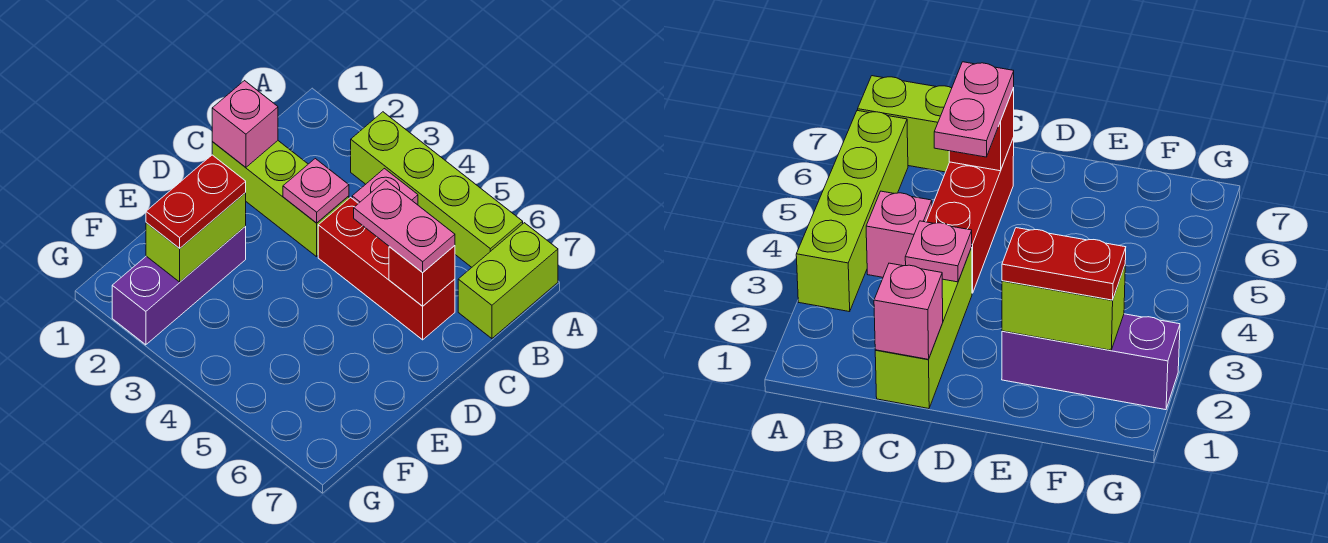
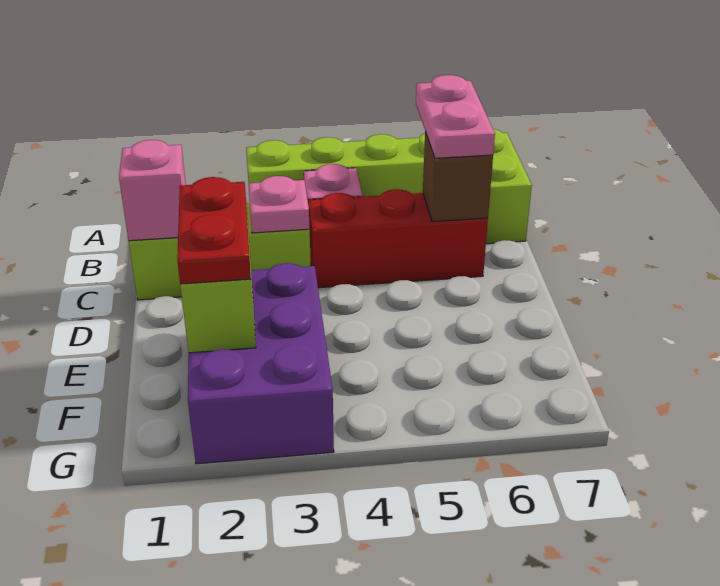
pink 1x2 plate [354,180,455,273] -> pink 1x2 plate turned to [416,75,495,158]
red 1x1 brick [389,246,455,306] -> brown 1x1 brick [423,132,493,222]
purple 1x3 brick [112,226,246,345] -> purple 2x3 brick [188,263,334,464]

